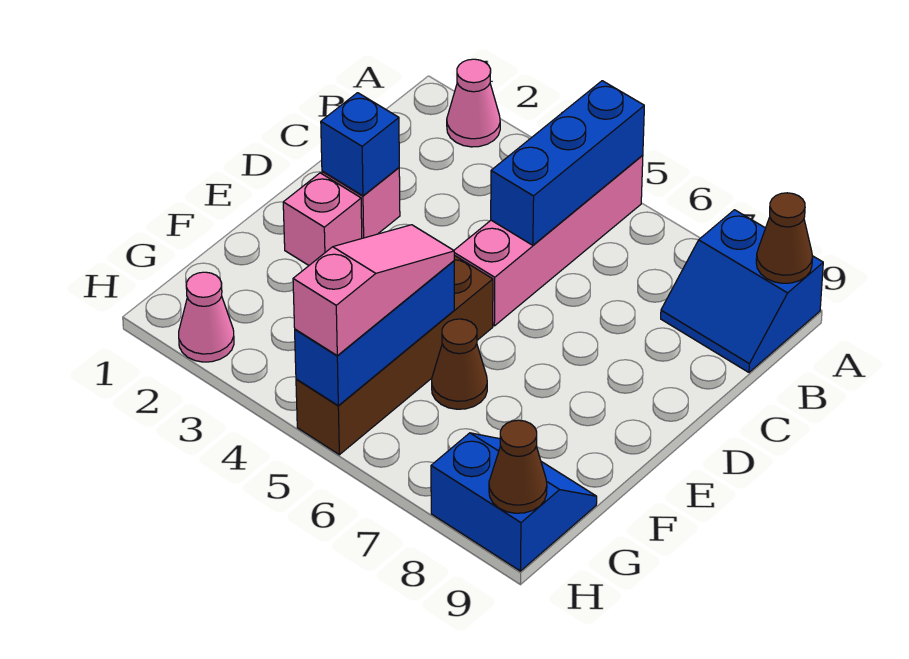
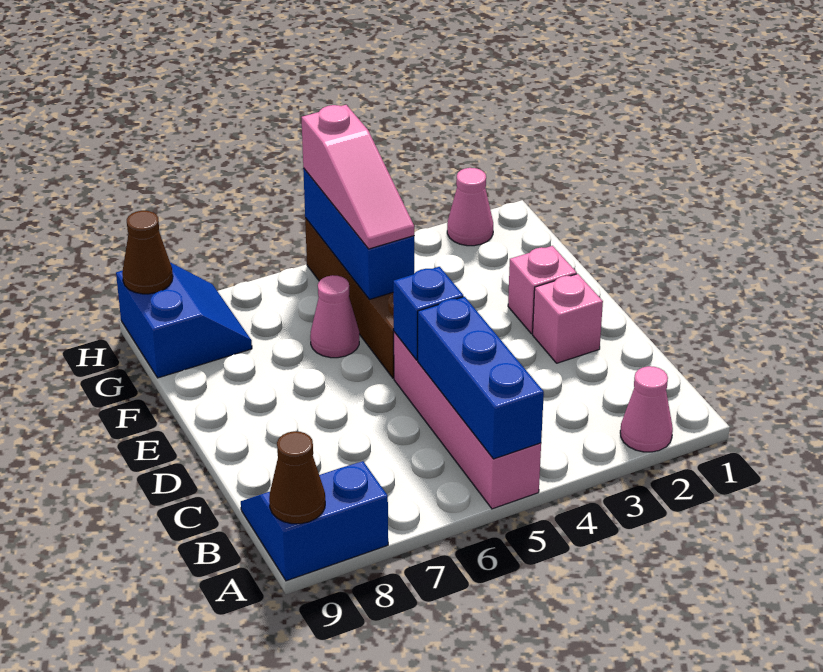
blue 1x1 brick [321,93,399,196] -> blue 1x1 brick moved to [393,267,463,360]
brown 1x1 cone [432,319,487,409] -> pink 1x1 cone [310,275,359,358]
blue 2x2 slope [431,433,597,571] -> blue 2x2 slope turned to [116,262,252,378]

